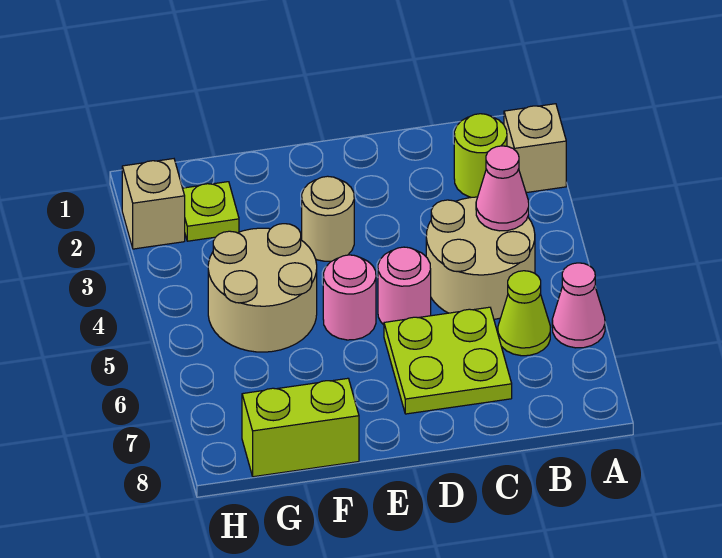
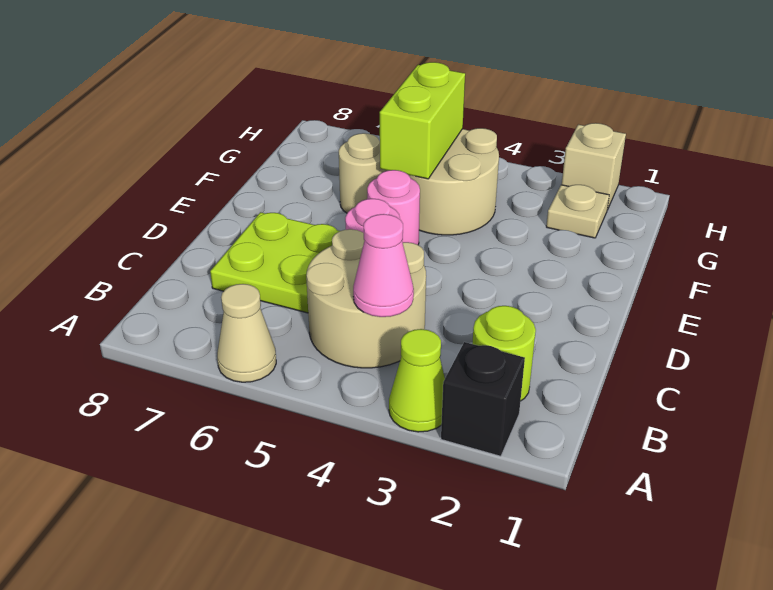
tan 1x1 brick [504,104,566,193] -> black 1x1 brick [441,342,525,456]
pink 1x1 cone [552,263,605,348] -> tan 1x1 cone [217,284,276,382]
lime 1x1 cone [498,271,550,356] -> lime 1x1 cone moved to [389,329,445,432]
tan 1x1 round brick [302,176,354,261] -> tan 1x1 round brick moved to [339,133,388,213]
lime 1x2 brick [242,378,359,477] -> lime 1x2 brick moved to [380,62,465,179]
lime 1x1 plate [183,182,239,241] -> tan 1x1 plate [546,185,609,238]

